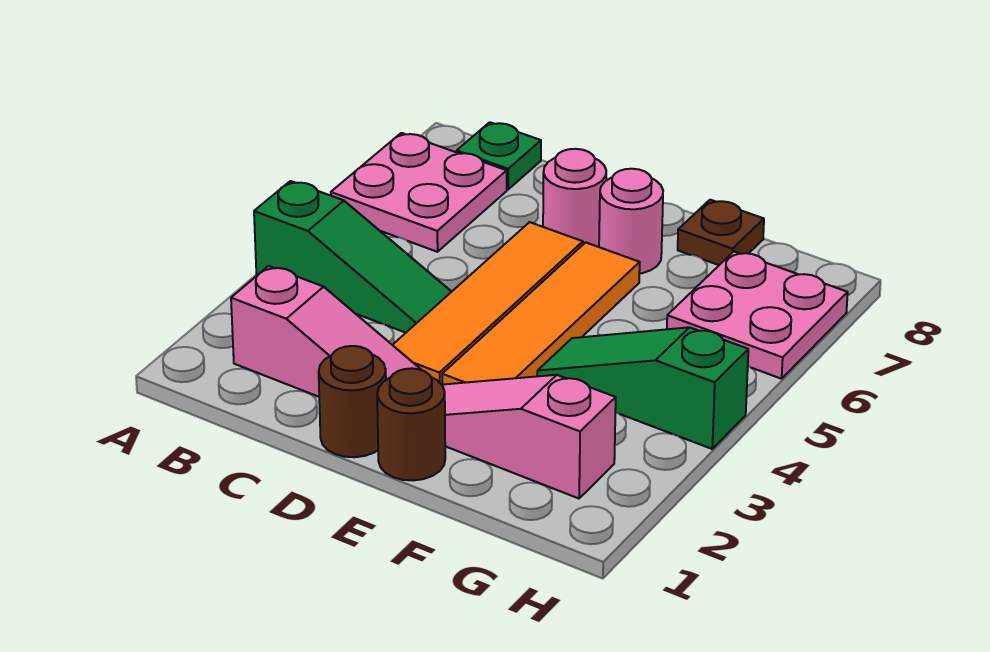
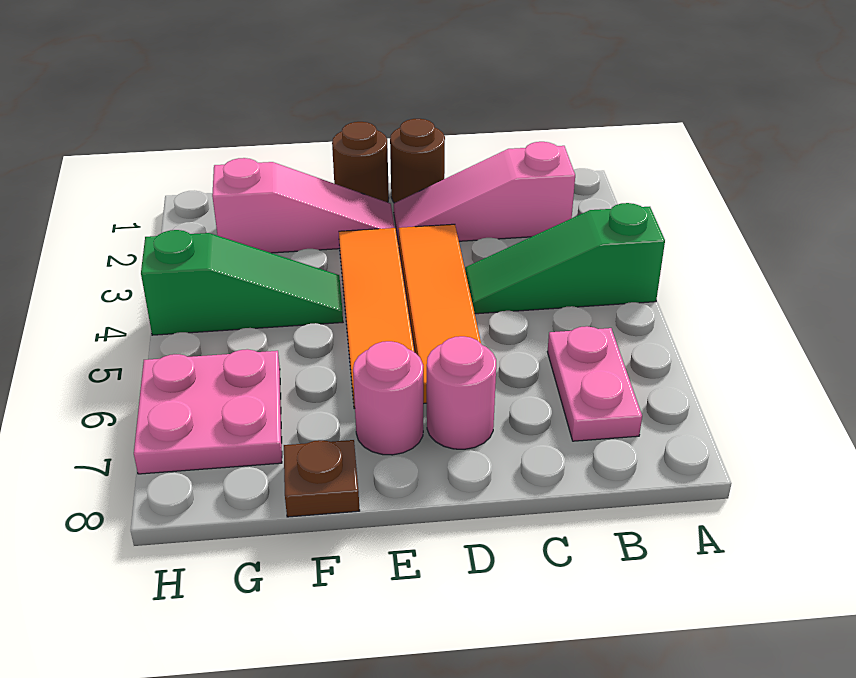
pink 2x2 plate [331,133,507,252] -> pink 1x2 plate [547,326,642,441]
green 1x1 plate [457,122,541,189] -> none

